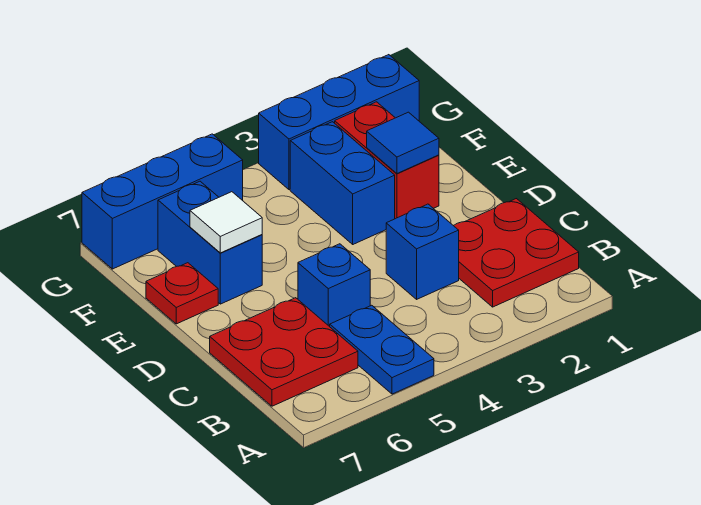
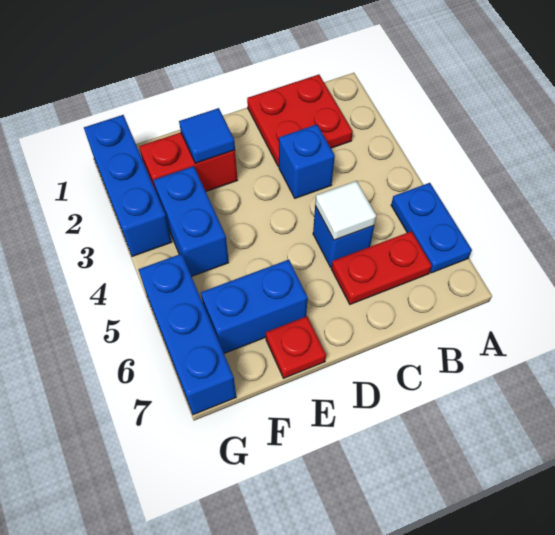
blue 1x2 plate [330,305,434,394] -> blue 1x2 plate turned to [391,183,472,273]
red 2x2 plate [210,298,358,406] -> red 1x2 plate [331,231,432,304]
blue 1x2 brick [290,122,395,244] -> blue 1x2 brick turned to [153,166,229,276]
white 1x1 tile [190,192,262,253] -> white 1x1 tile moved to [315,181,376,240]

